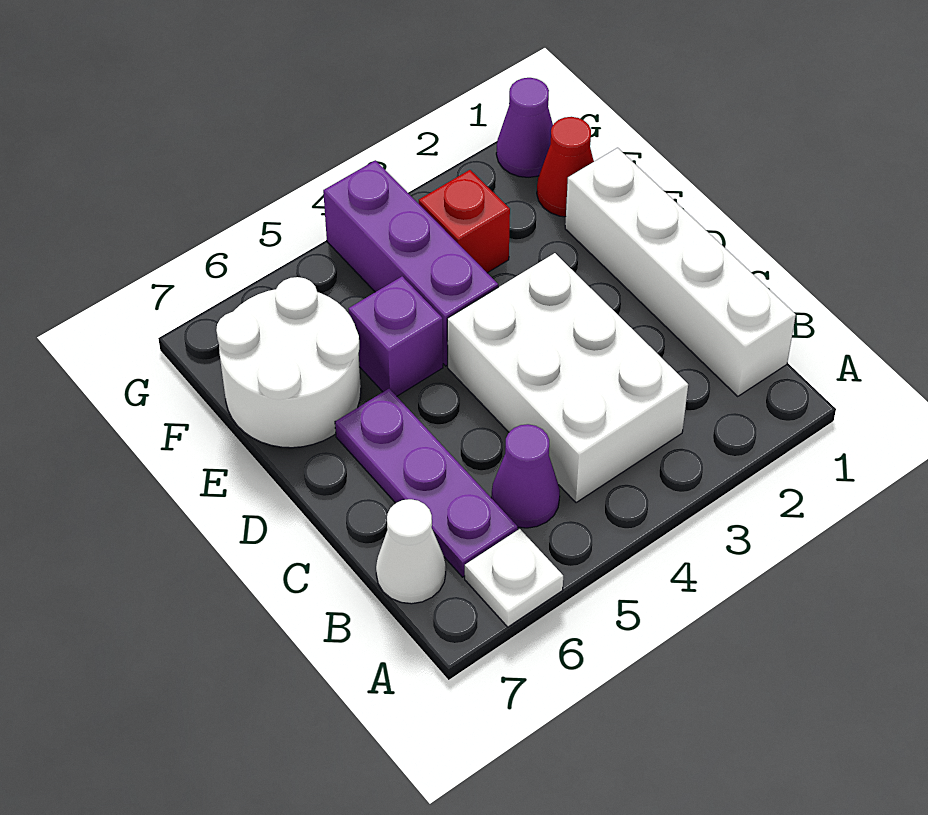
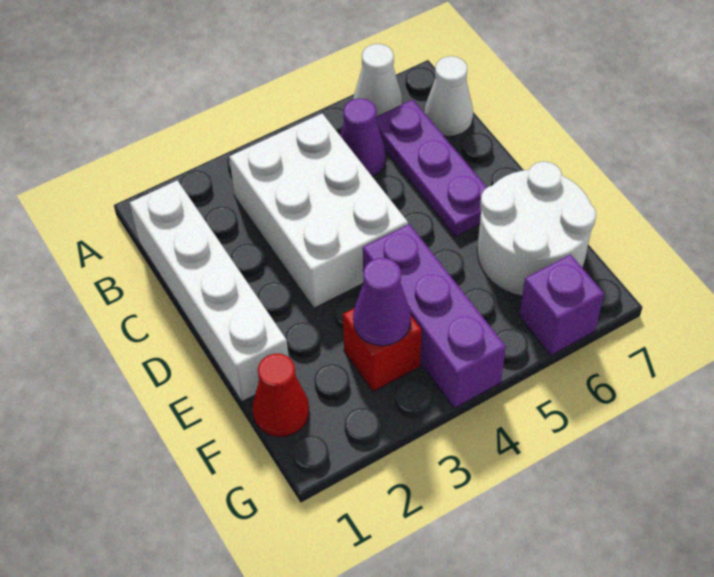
white 1x1 plate [465,529,563,627] -> white 1x1 cone [353,44,402,117]
purple 1x1 brick [349,276,443,396] -> purple 1x1 brick moved to [519,254,604,355]
purple 1x1 cone [496,78,553,177] -> purple 1x1 cone moved to [353,258,411,346]

